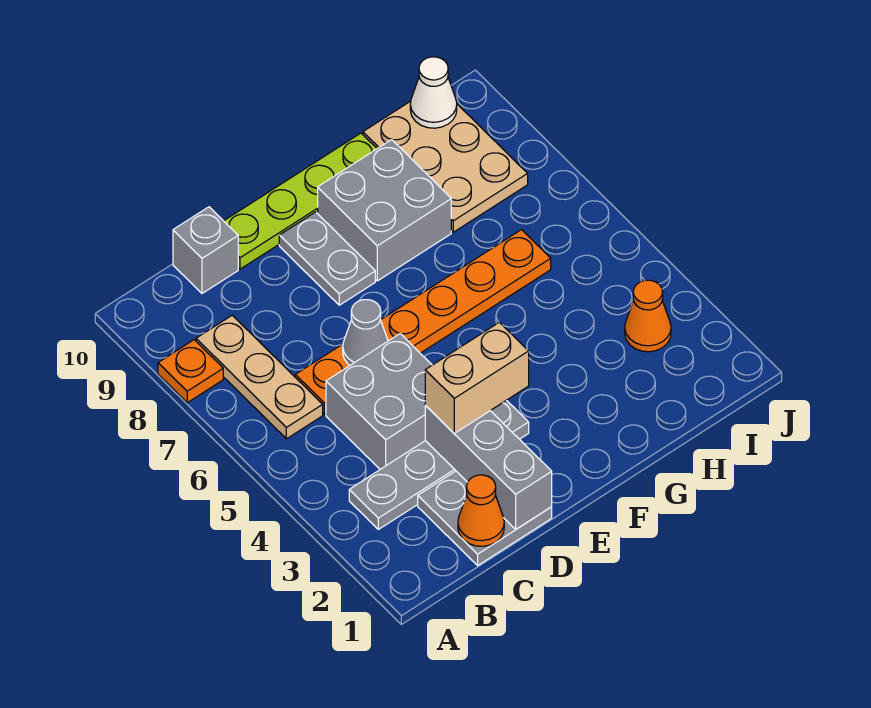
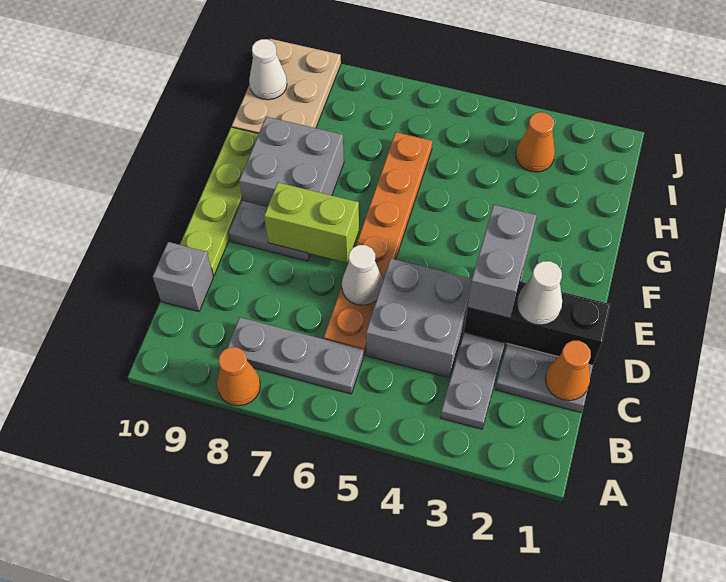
orange 1x1 plate [158,340,223,403] -> orange 1x1 cone [217,347,260,406]
tan 1x3 plate [196,315,323,439] -> grey 1x3 plate [227,317,364,394]
grey 1x3 brick [425,406,552,529] -> black 1x3 brick [464,282,610,365]
none -> white 1x1 cone [517,261,562,325]
tan 1x2 brick [425,322,529,433] -> grey 1x2 brick [468,205,537,318]
grey 1x1 cone [343,300,388,365] -> white 1x1 cone [342,245,383,305]
none -> lime 1x2 brick [264,183,359,263]
tan 2x3 plate [363,101,528,232] -> tan 2x3 plate turned to [232,39,341,134]

